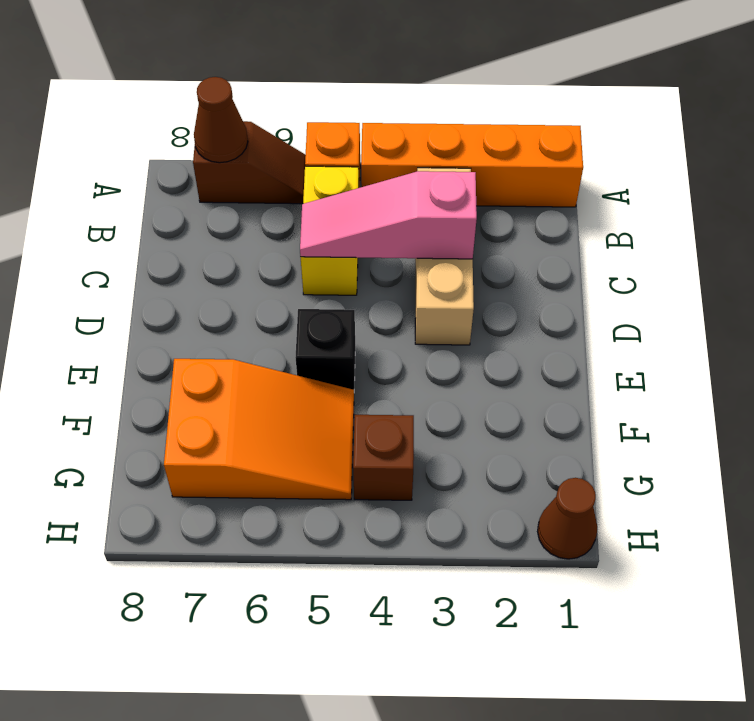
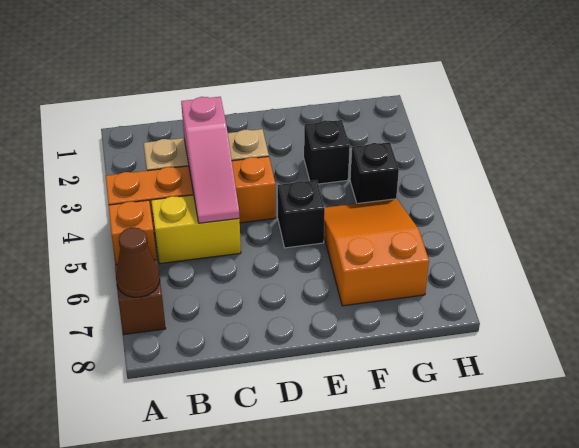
orange 1x4 brick [361,123,583,207] -> orange 1x4 brick turned to [106,157,276,233]
none -> black 1x1 brick [304,120,350,184]
brown 1x1 brick [353,415,414,500] -> black 1x1 brick [350,142,399,204]
brown 1x1 cone [538,478,597,559] -> none

